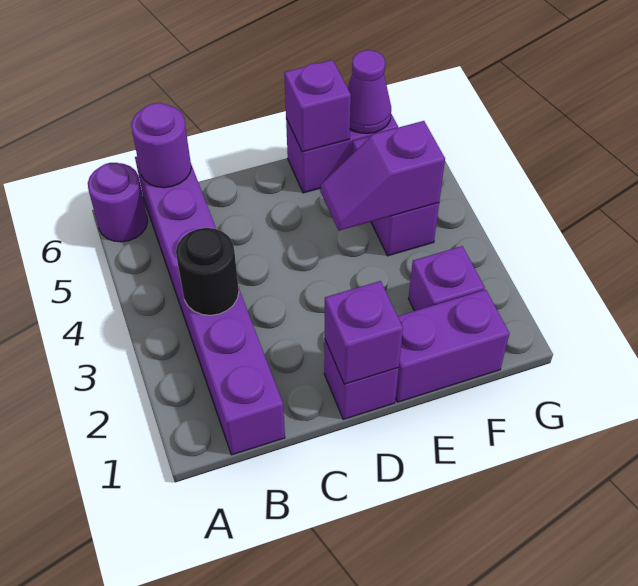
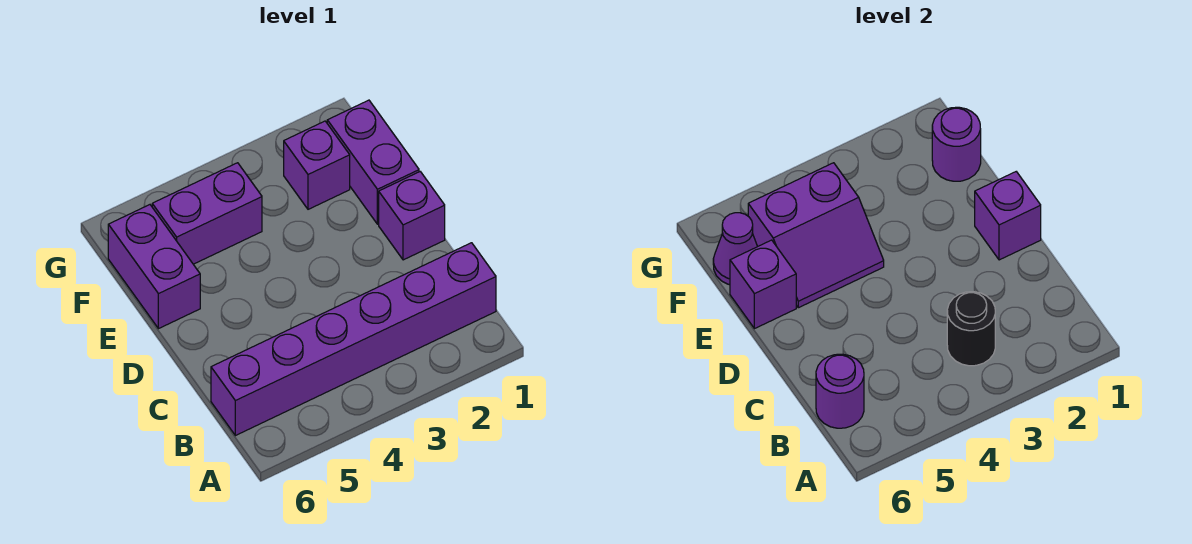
purple 1x1 round brick [88,163,148,242] -> purple 1x1 round brick moved to [932,107,981,181]
purple 1x2 slope [321,121,445,231] -> purple 2x2 slope [748,163,884,308]

